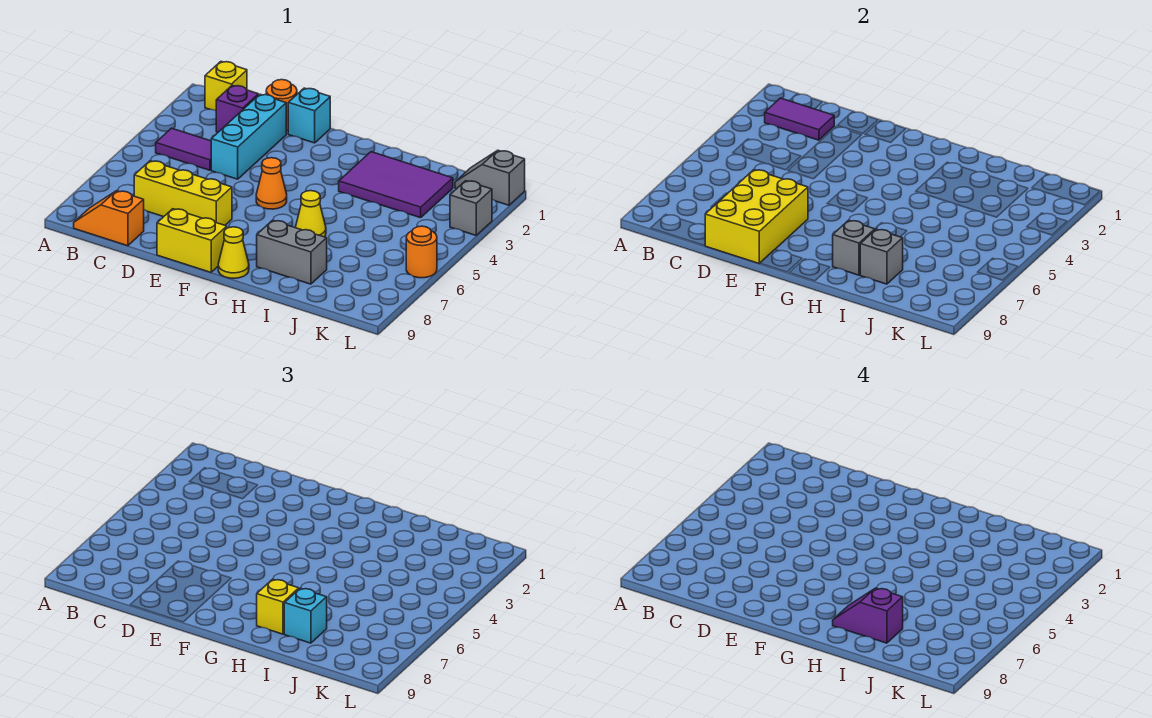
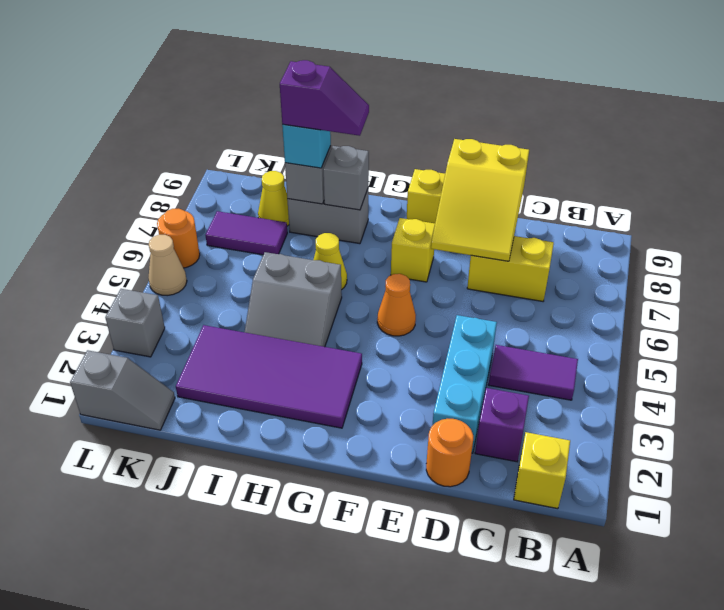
purple 1x2 tile [765,98,834,140] -> purple 1x2 tile moved to [206,211,287,255]
orange 1x2 slope [74,191,144,246] -> none
yellow 1x3 brick [134,161,232,225] -> yellow 1x2 brick [467,236,554,301]
yellow 2x3 brick [705,170,808,263] -> yellow 2x3 slope [431,139,529,261]
cyan 1x1 brick [288,88,330,143] -> none
yellow 1x1 cone [218,227,249,278] -> yellow 1x1 cone moved to [258,171,289,226]
purple 2x3 tile [339,152,453,218] -> purple 2x4 tile [176,325,362,428]
none -> grey 2x2 slope [245,252,342,347]
yellow 1x1 brick [257,580,299,634] -> yellow 1x1 brick moved to [391,218,435,282]
none -> tan 1x1 cone [149,235,187,296]

